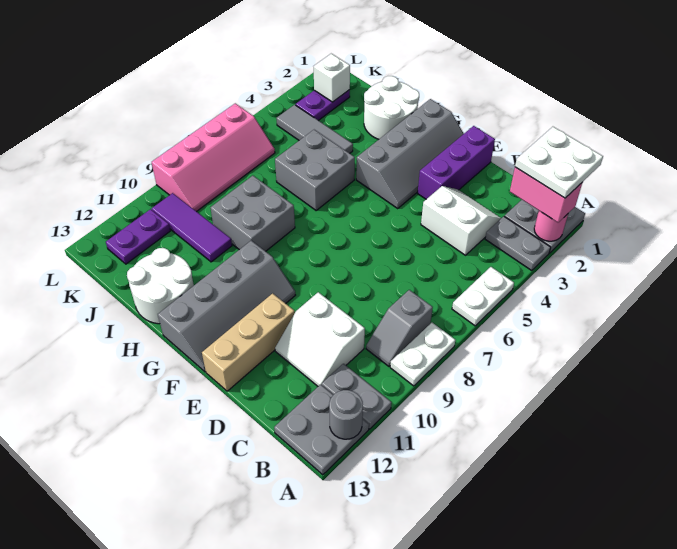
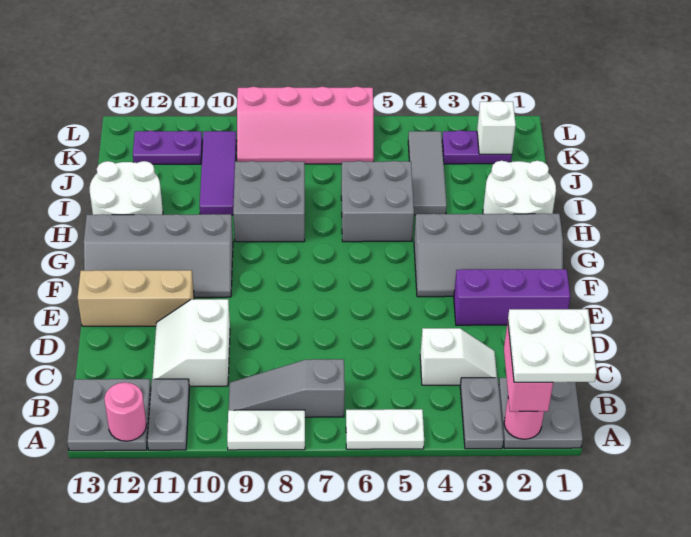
grey 1x1 round brick [329,390,363,439] -> pink 1x1 round brick [104,382,146,441]
grey 1x2 slope [366,290,433,366] -> grey 1x3 slope [229,359,345,417]
white 2x2 slope [421,186,501,255] -> white 1x2 slope [420,328,497,385]

